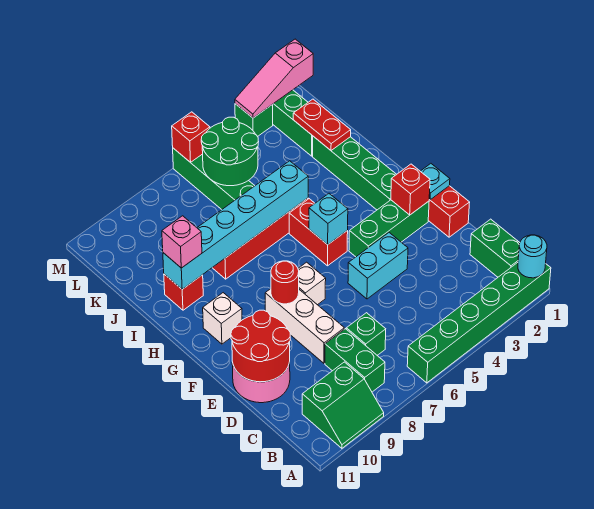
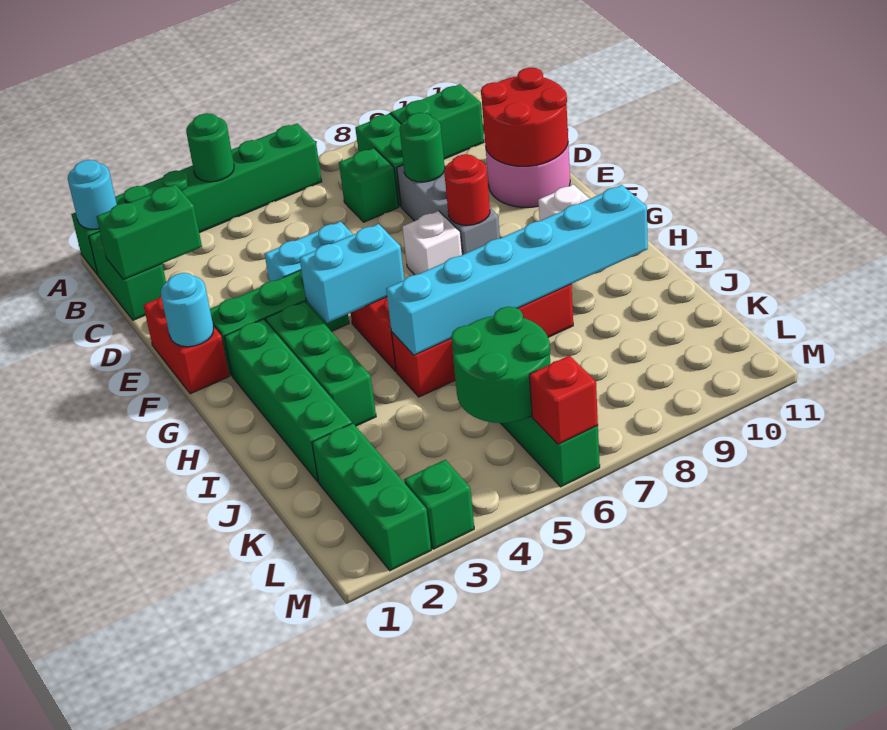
none -> green 1x1 round brick [186,113,234,182]
none -> green 1x2 brick [97,184,202,280]
white 1x3 brick [265,289,344,363] -> grey 1x3 brick [397,165,500,255]
none -> green 1x1 round brick [400,113,445,182]
cyan 1x1 plate [421,164,450,200] -> cyan 1x1 round brick [161,273,214,347]
red 1x1 brick [391,164,430,215] -> none
none -> green 1x3 brick [266,301,376,426]
cyan 1x1 brick [309,194,348,245] -> cyan 1x2 brick [300,224,404,323]
red 1x1 brick [164,274,203,310] -> none
pink 1x1 brick [162,216,202,268] -> none
red 1x2 plate [293,99,351,150] -> none
pink 1x3 slope [235,39,313,118] -> none

